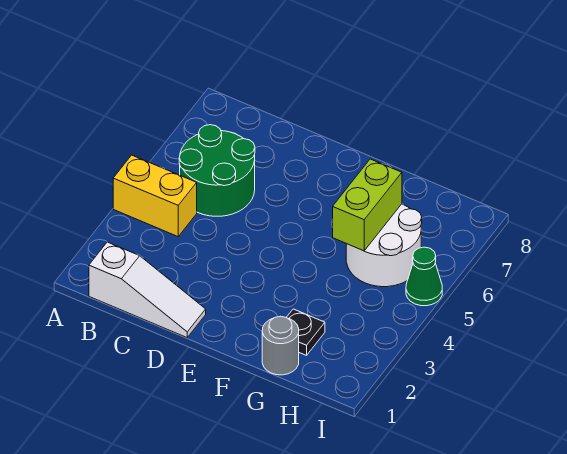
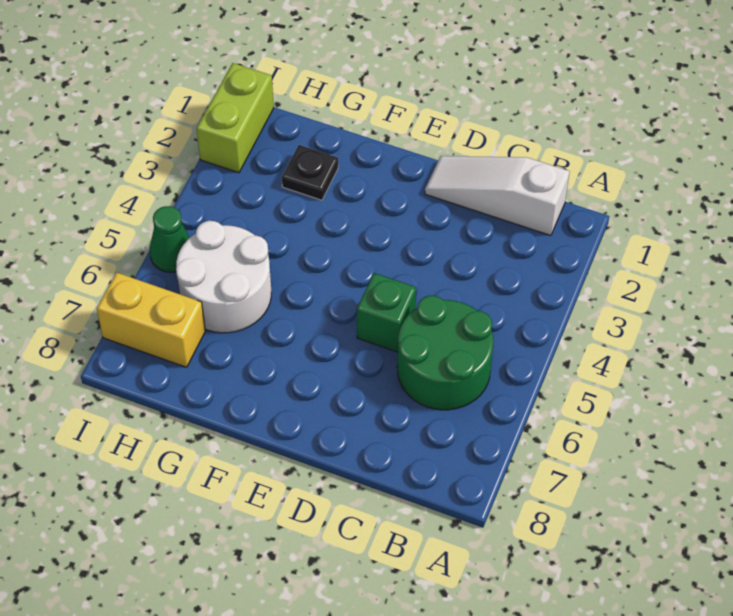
yellow 1x2 brick [113,155,197,236] -> yellow 1x2 brick moved to [97,273,205,367]
none -> green 1x1 brick [357,273,416,352]
grey 1x1 round brick [262,316,299,375] -> none
lime 1x2 brick [333,159,402,251] -> lime 1x2 brick moved to [197,63,274,173]

